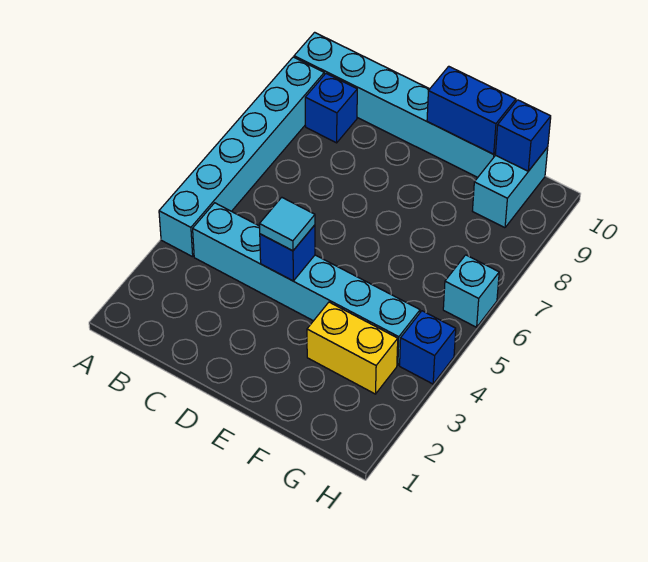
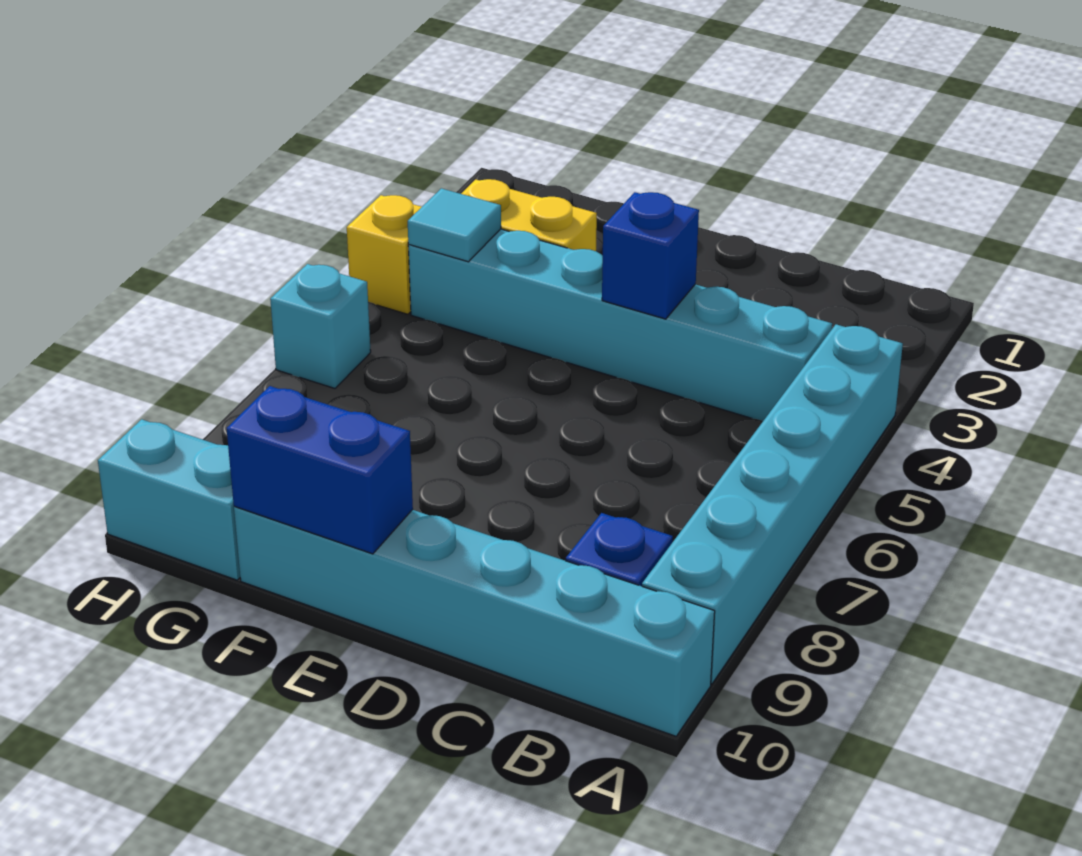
cyan 1x1 tile [259,197,315,251] -> cyan 1x1 tile moved to [408,188,501,262]
cyan 1x2 brick [473,147,548,228] -> cyan 1x2 brick turned to [98,419,240,580]
blue 1x1 brick [495,100,551,171] -> none
blue 1x1 brick [400,311,456,384] -> yellow 1x1 brick [347,195,421,314]

